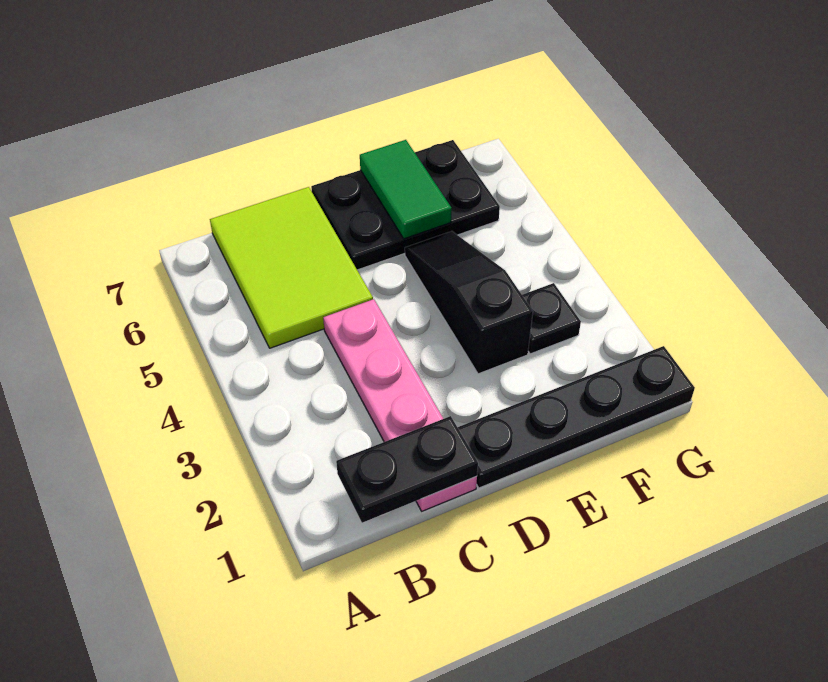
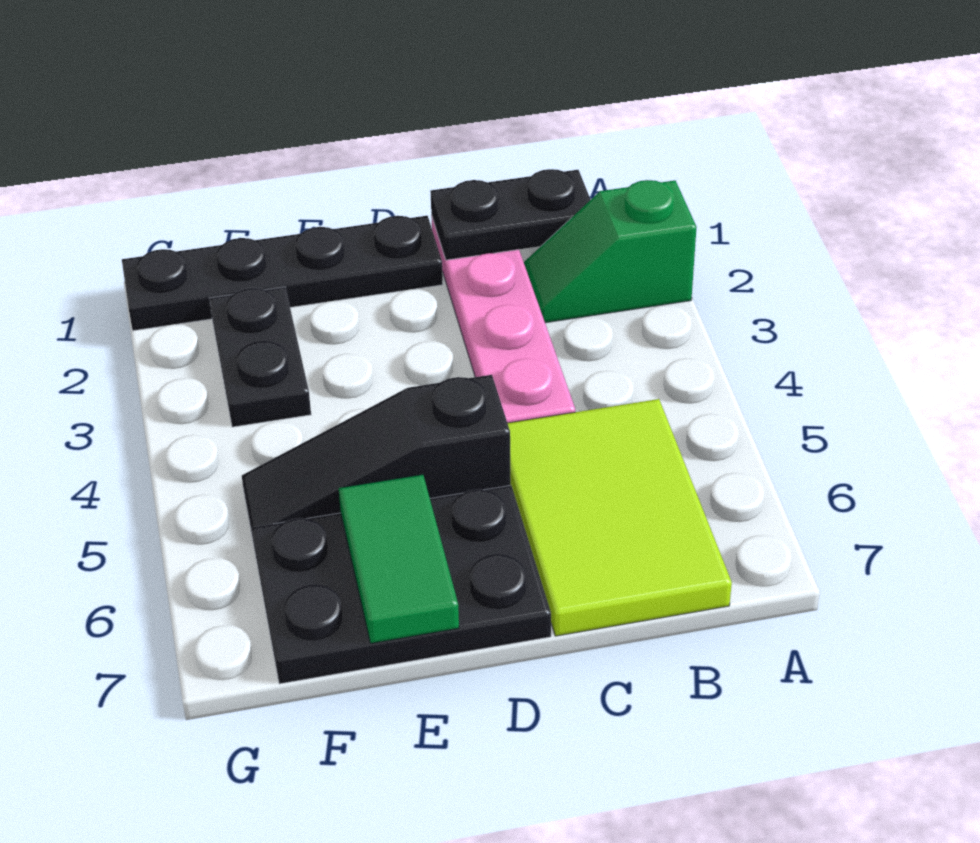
none -> green 1x2 slope [524,180,697,323]
black 1x3 slope [405,231,533,374] -> black 1x3 slope turned to [242,375,511,544]
black 1x1 plate [522,283,581,354] -> black 1x2 plate [210,287,311,427]

